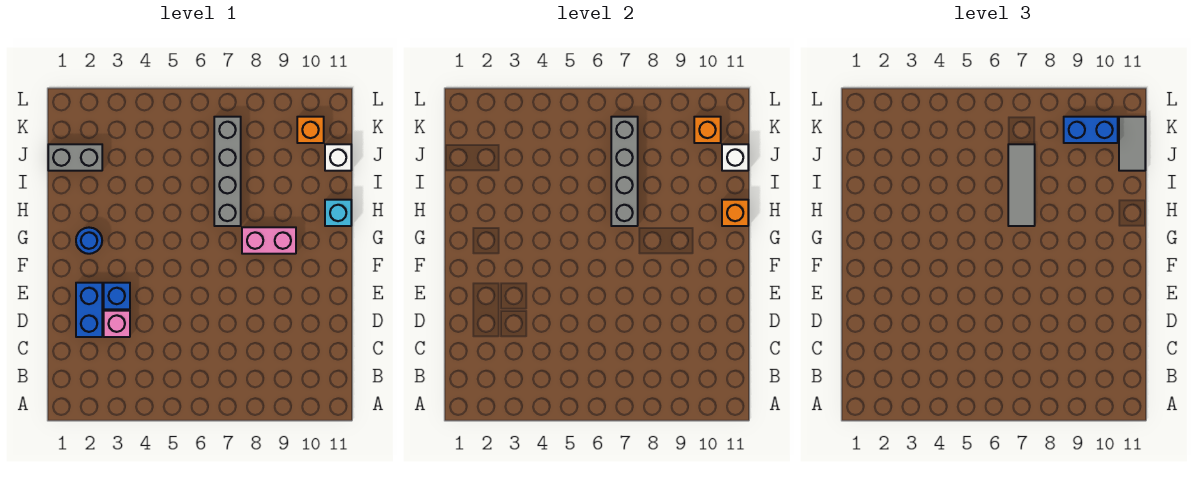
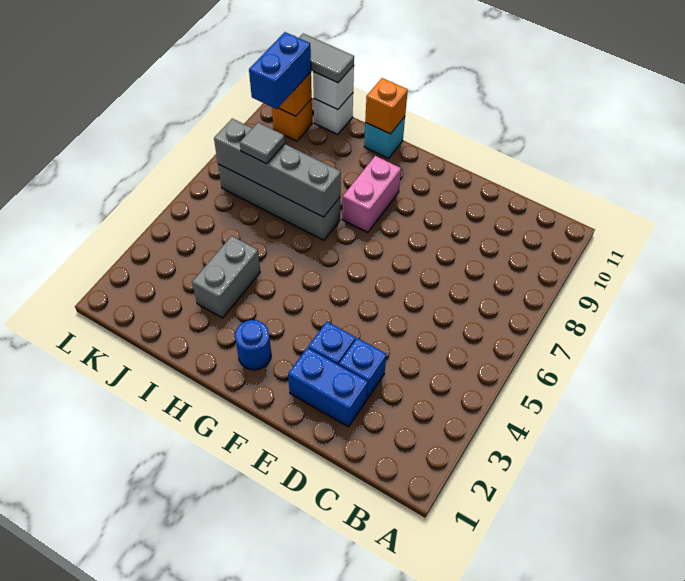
pink 1x1 brick [104,311,130,337] -> blue 1x1 brick [339,338,386,399]
grey 1x3 tile [1008,144,1035,226] -> grey 1x1 tile [240,122,285,164]
grey 1x2 brick [48,144,102,171] -> grey 1x2 brick moved to [192,236,260,318]

